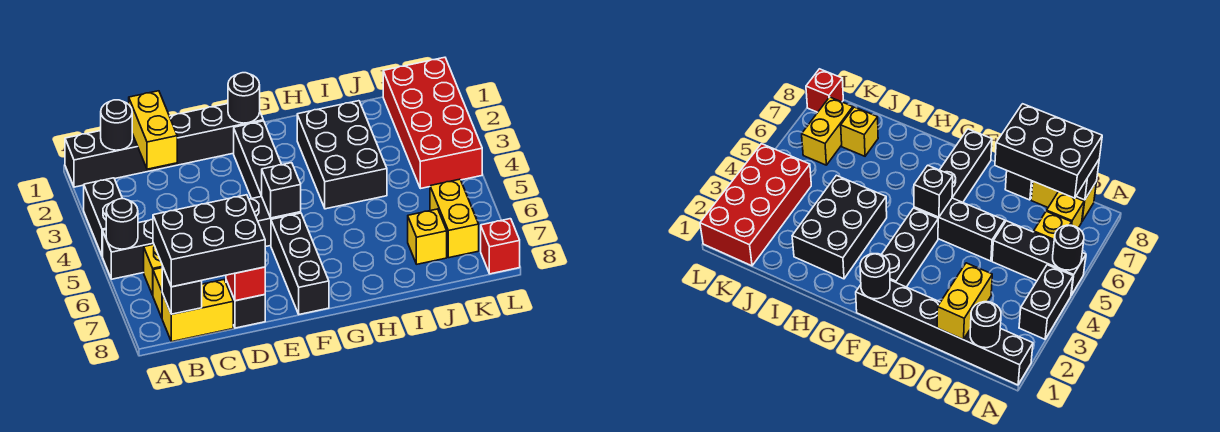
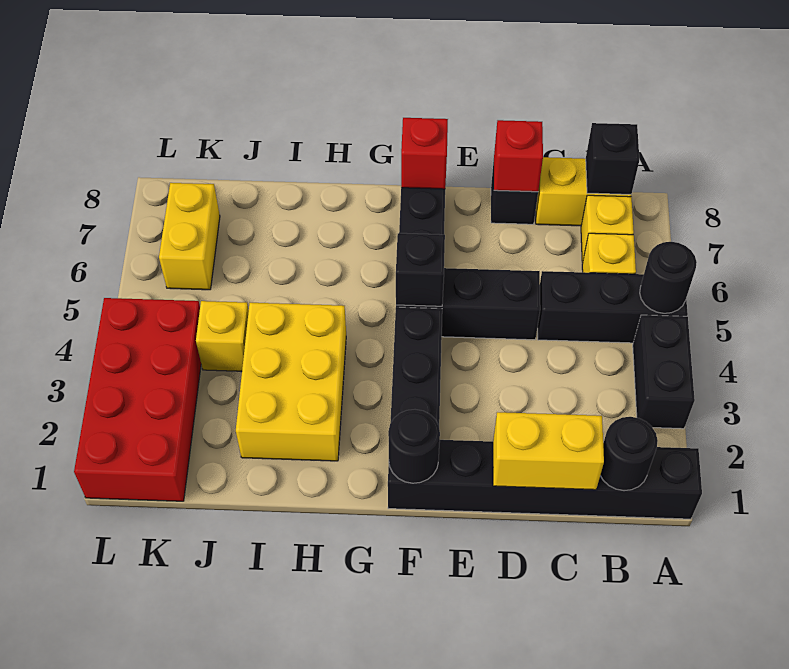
black 2x3 brick [153,195,265,287] -> none
yellow 1x2 brick [129,91,177,169] -> yellow 1x2 brick turned to [493,412,604,490]
black 2x3 brick [297,101,387,209] -> yellow 2x3 brick [236,303,346,461]
yellow 1x1 brick [408,209,447,264] -> yellow 1x1 brick moved to [196,301,249,371]
red 1x1 brick [481,219,520,274] -> red 1x1 brick moved to [401,118,448,189]

